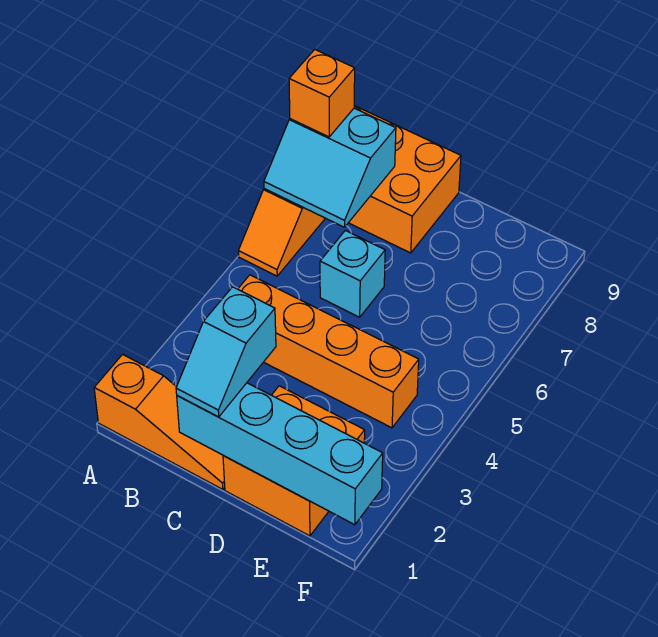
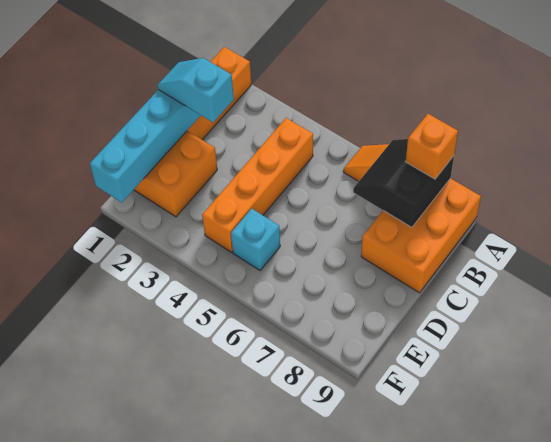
cyan 2x2 slope [264,108,396,227] -> black 2x2 slope [353,139,454,227]
cyan 1x1 brick [320,230,385,317] -> cyan 1x1 brick moved to [231,209,280,270]

